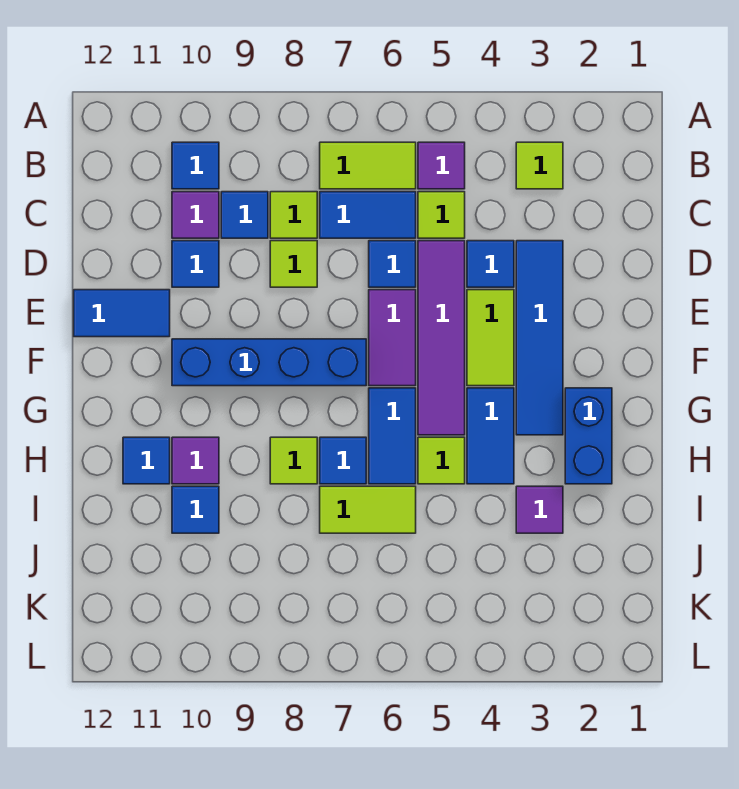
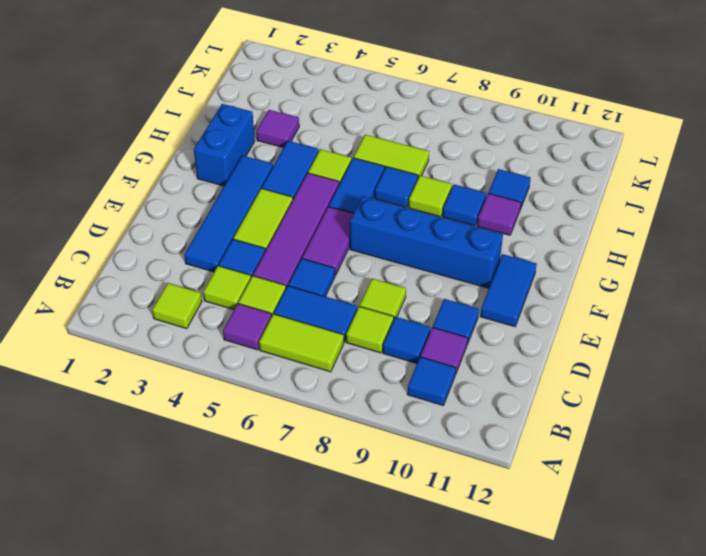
none -> lime 1x1 tile [203,266,251,310]
blue 1x2 tile [74,290,170,337] -> blue 1x2 tile turned to [480,254,537,327]
blue 1x1 tile [123,437,170,484] -> blue 1x1 tile moved to [443,184,486,226]

